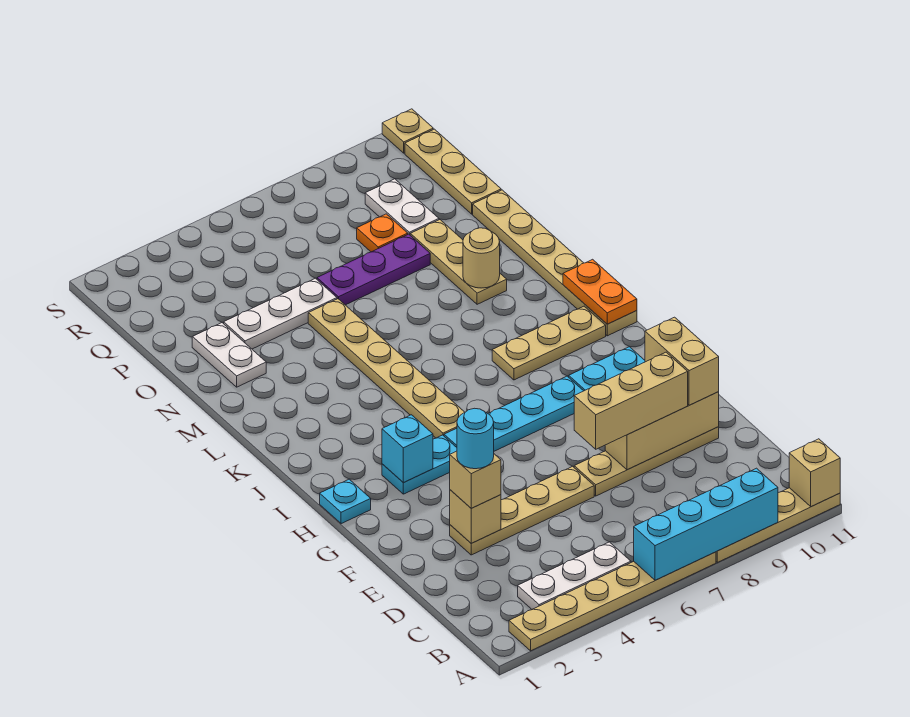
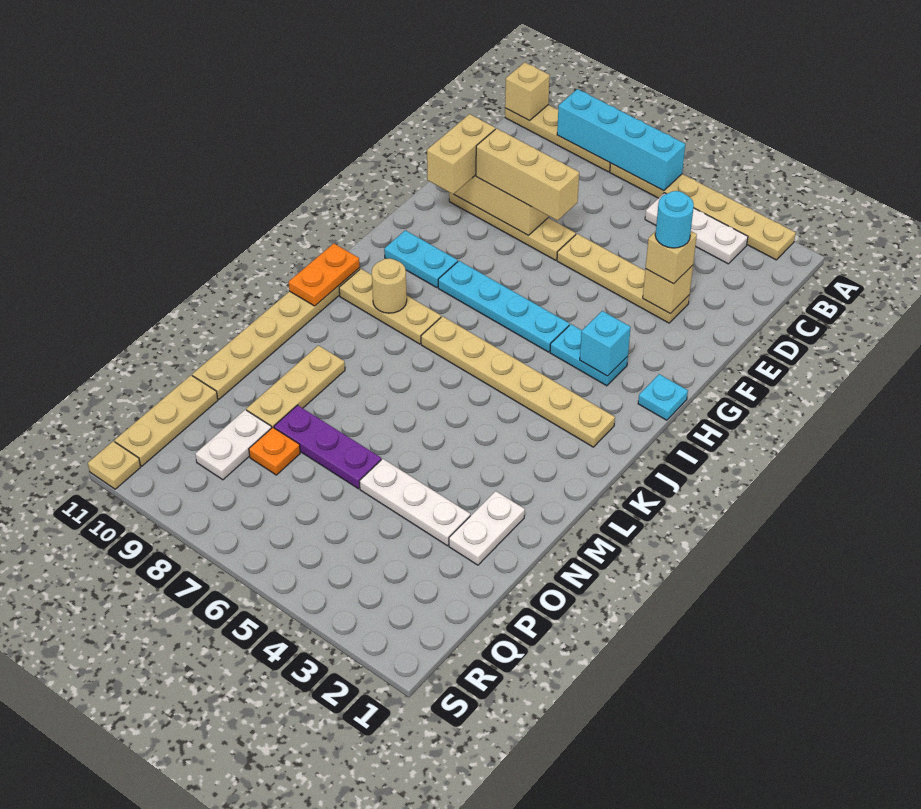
tan 1x6 plate [308,299,464,438] -> tan 1x6 plate turned to [421,316,615,447]
tan 1x1 round brick [463,228,500,288] -> tan 1x1 round brick moved to [372,258,407,313]

